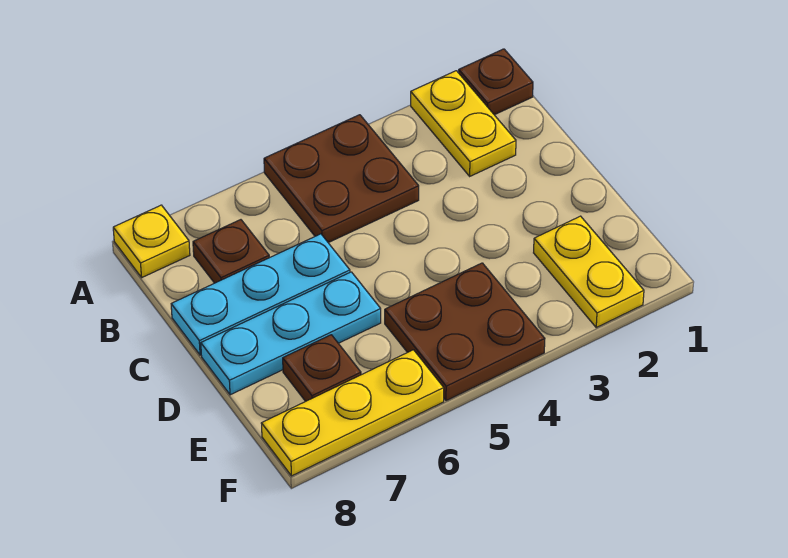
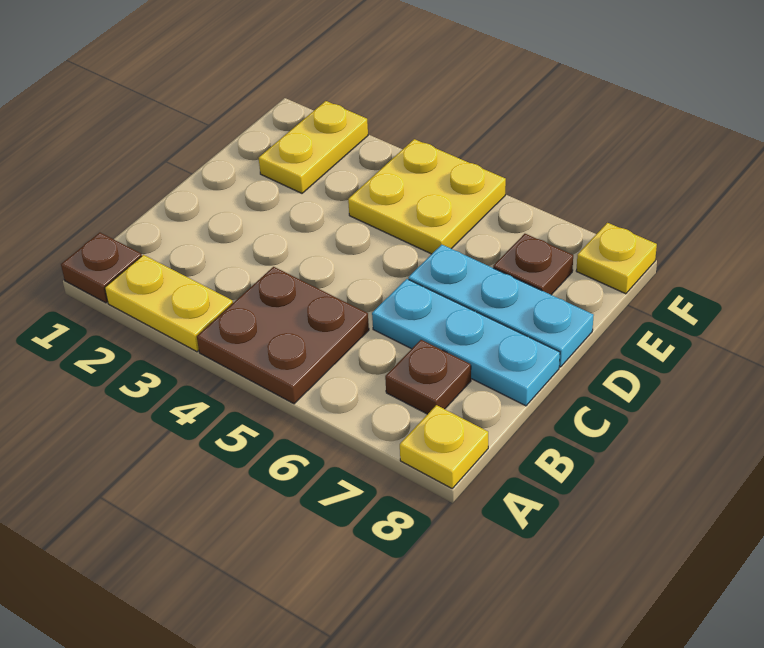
yellow 1x2 plate [411,71,516,176] -> yellow 1x2 plate turned to [105,255,233,352]
brown 2x2 plate [385,263,545,401] -> yellow 2x2 plate [348,139,506,254]
yellow 1x3 plate [261,350,444,476] -> yellow 1x1 plate [576,223,657,294]

